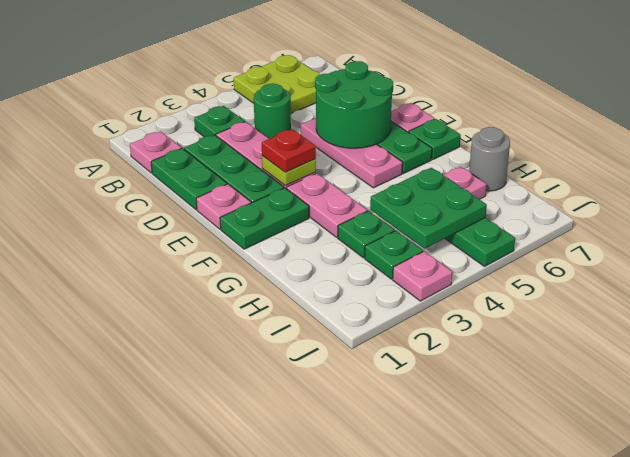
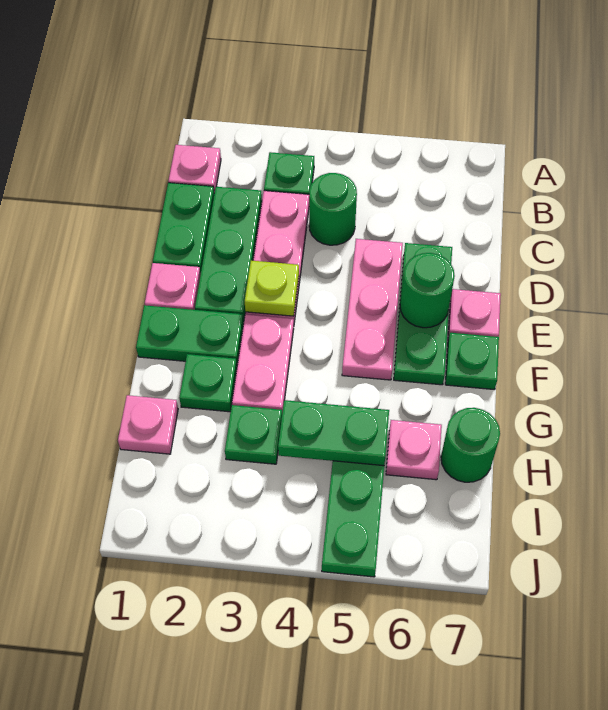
lime 2x2 plate [234,55,320,113] -> none
green 2x2 round brick [315,61,393,148] -> green 1x1 round brick [400,253,455,328]
red 1x1 plate [262,129,316,172] -> none
green 2x2 plate [370,168,487,249] -> green 1x2 plate [278,400,389,466]
grey 1x1 round brick [469,127,510,191] -> green 1x1 round brick [441,408,500,482]
green 1x1 plate [365,231,423,279] -> green 1x1 plate moved to [179,354,237,412]
pink 1x1 plate [393,251,452,301] -> pink 1x1 plate moved to [118,395,178,454]

